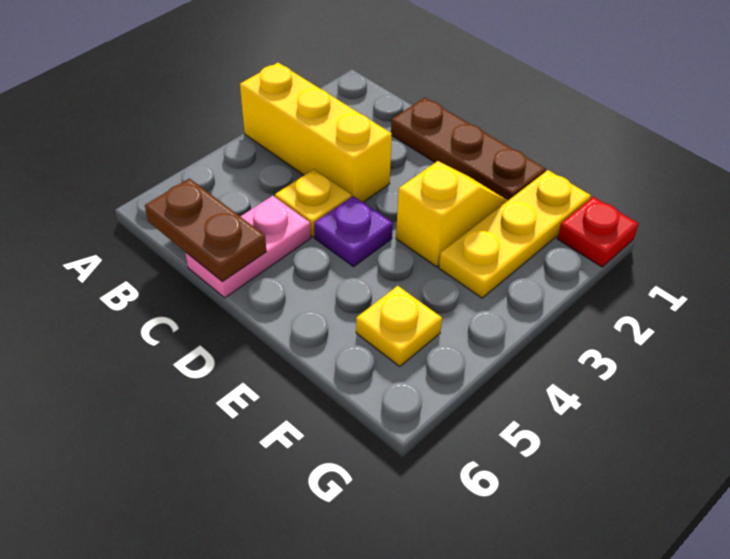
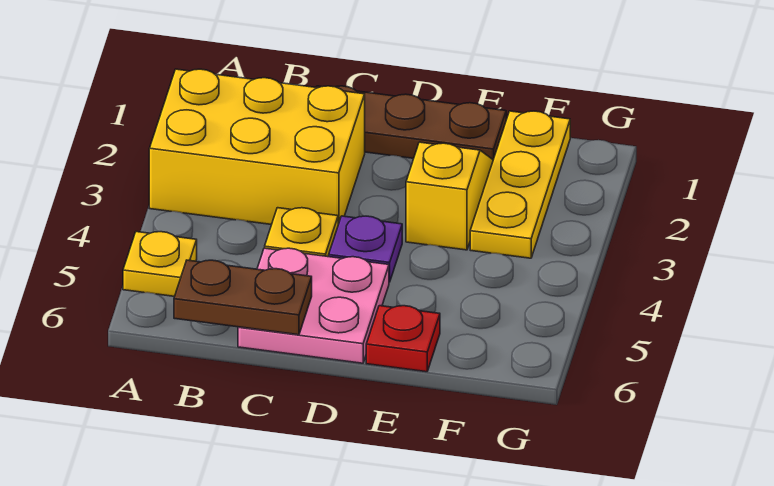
yellow 1x3 brick [240,63,392,202] -> yellow 2x3 brick [149,69,365,225]
pink 1x2 plate [185,196,311,298] -> pink 2x2 plate [238,248,389,363]
yellow 1x1 plate [356,286,442,366] -> yellow 1x1 plate moved to [123,232,197,296]
red 1x1 plate [557,197,639,267] -> red 1x1 plate moved to [366,306,440,372]

